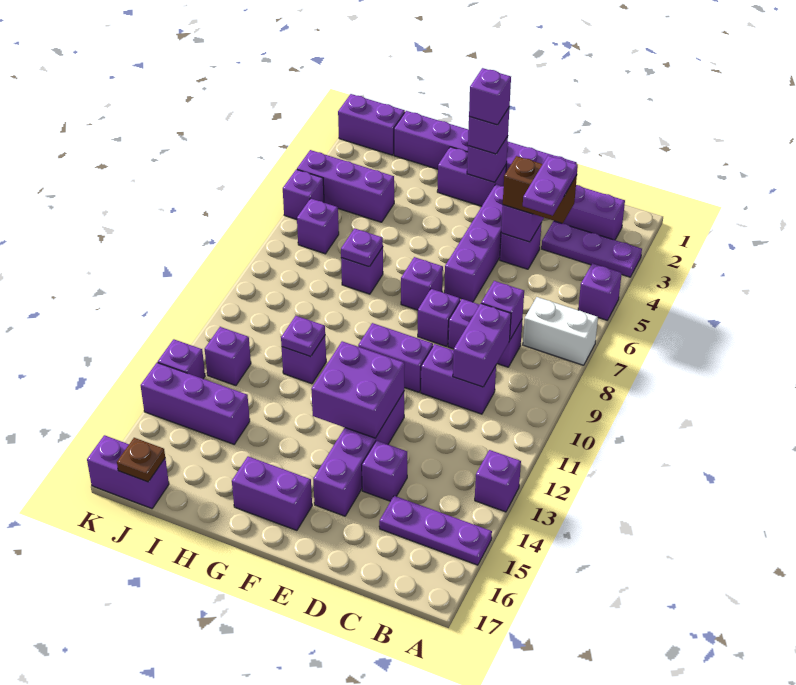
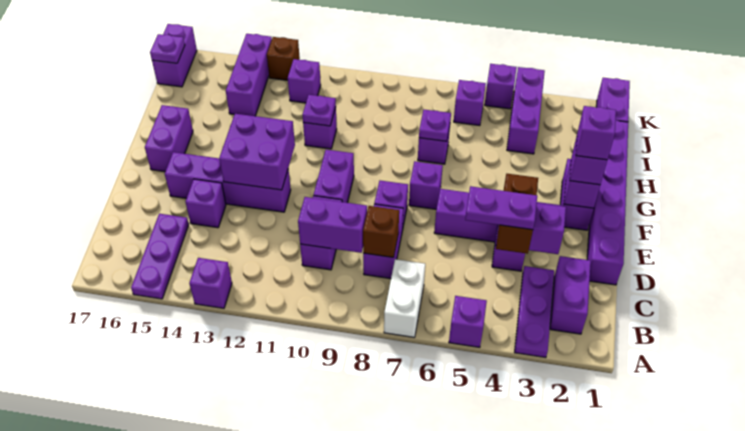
purple 1x1 brick [481,281,524,339] -> brown 1x1 brick [363,206,399,257]
brown 1x1 plate [117,438,165,482] -> purple 1x1 plate [150,34,185,63]
purple 1x1 brick [158,339,205,379] -> brown 1x1 brick [267,37,300,80]

